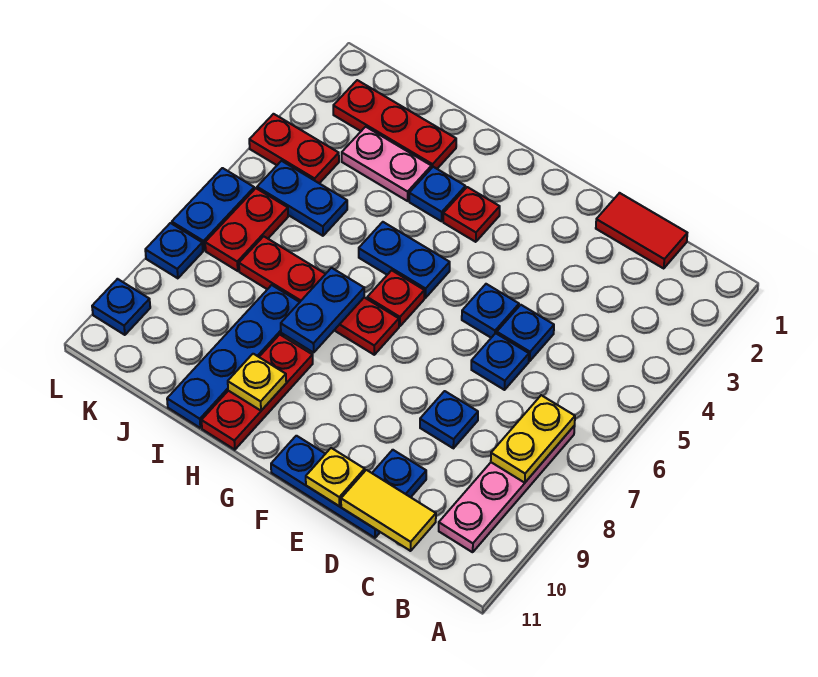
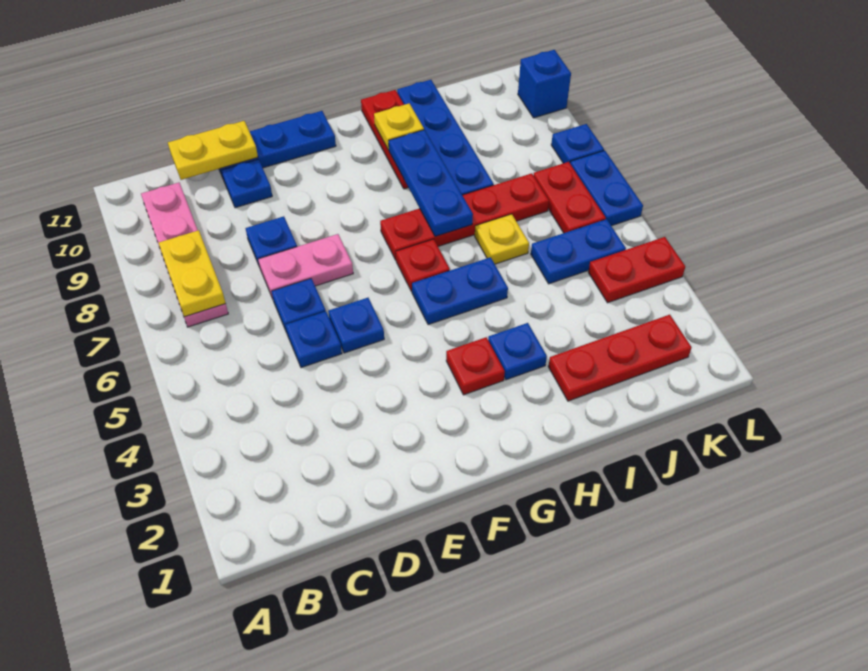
red 1x2 tile [596,193,687,268] -> none
yellow 1x2 tile [341,470,436,551] -> yellow 1x2 plate [168,121,258,180]
yellow 1x1 plate [306,448,365,506] -> yellow 1x1 plate moved to [475,214,529,264]
blue 1x2 plate [281,268,364,353] -> blue 1x3 plate [389,130,473,237]
pink 1x2 plate [342,127,431,201] -> pink 1x2 plate moved to [258,234,353,299]
blue 1x1 plate [92,279,150,335] -> blue 1x1 brick [518,50,571,118]

